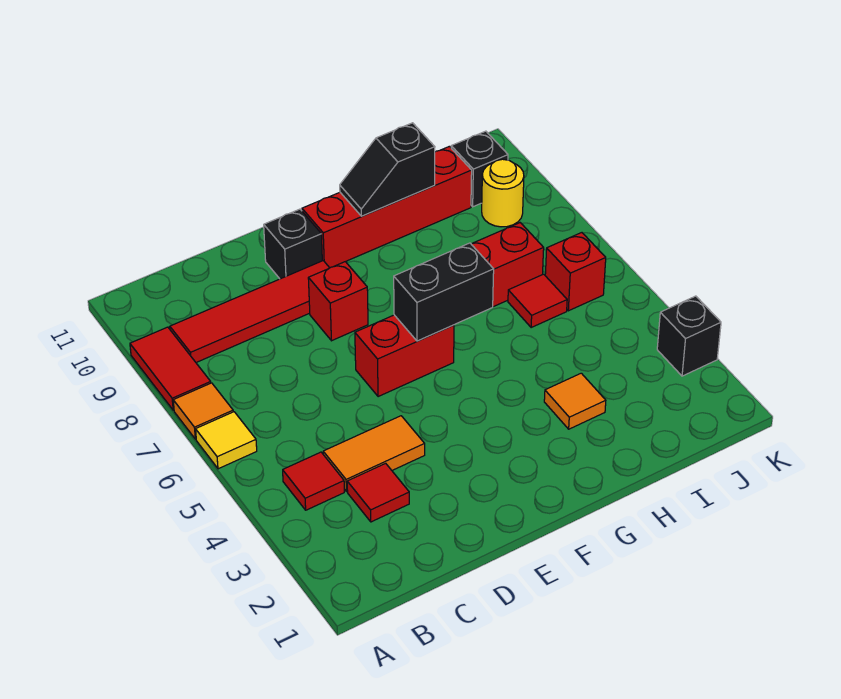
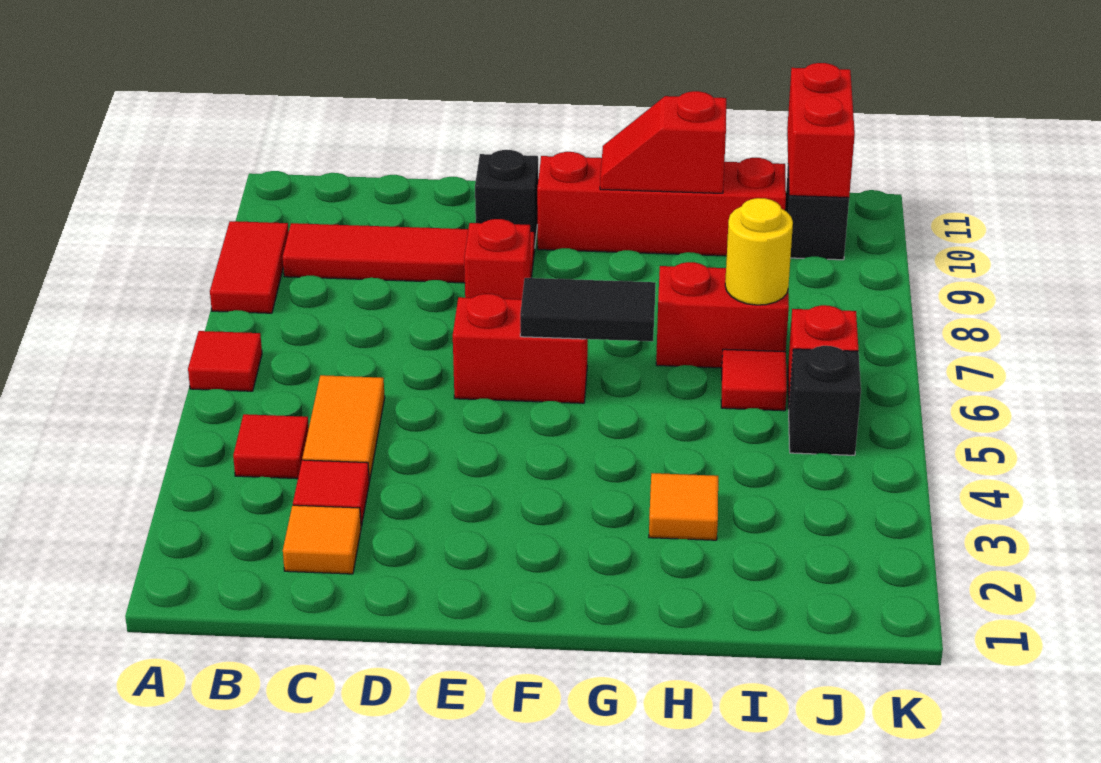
yellow 1x1 tile [196,412,257,469] -> red 1x1 tile [188,331,262,391]
orange 1x1 tile [173,383,233,439] -> orange 1x1 tile moved to [283,505,361,574]
orange 1x2 tile [323,416,425,492] -> orange 1x2 tile turned to [302,375,385,481]
black 1x2 brick [394,243,494,341] -> black 1x2 tile [520,278,656,341]
black 1x2 slope [340,123,435,216] -> red 1x2 slope [600,91,726,193]
yellow 1x1 round brick [482,159,524,227] -> yellow 1x1 round brick moved to [725,198,793,305]
none -> red 1x2 brick [787,63,855,198]
black 1x1 brick [657,296,721,376] -> black 1x1 brick moved to [789,346,861,455]

